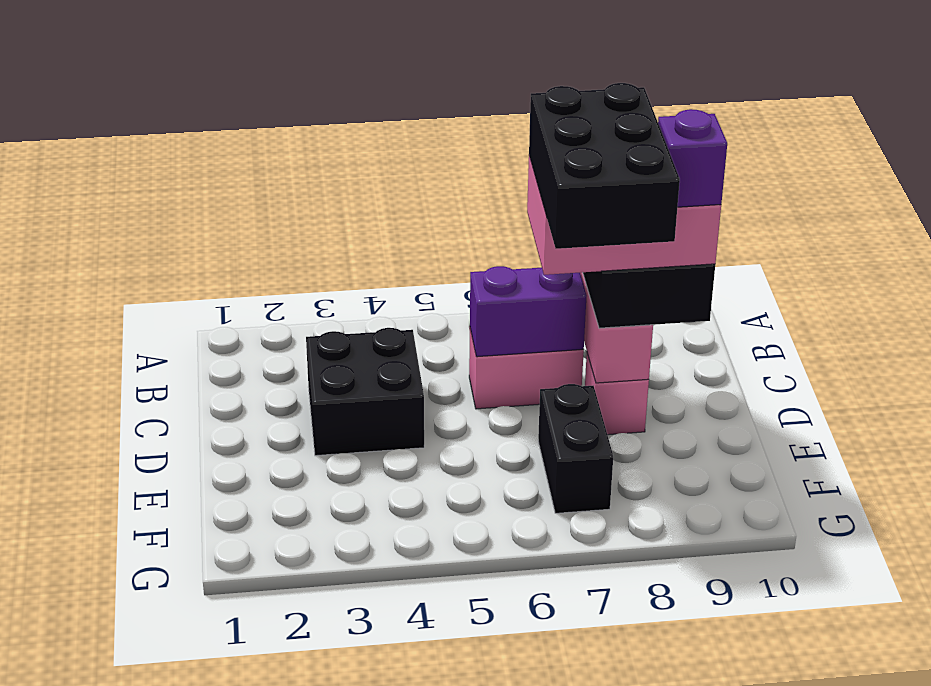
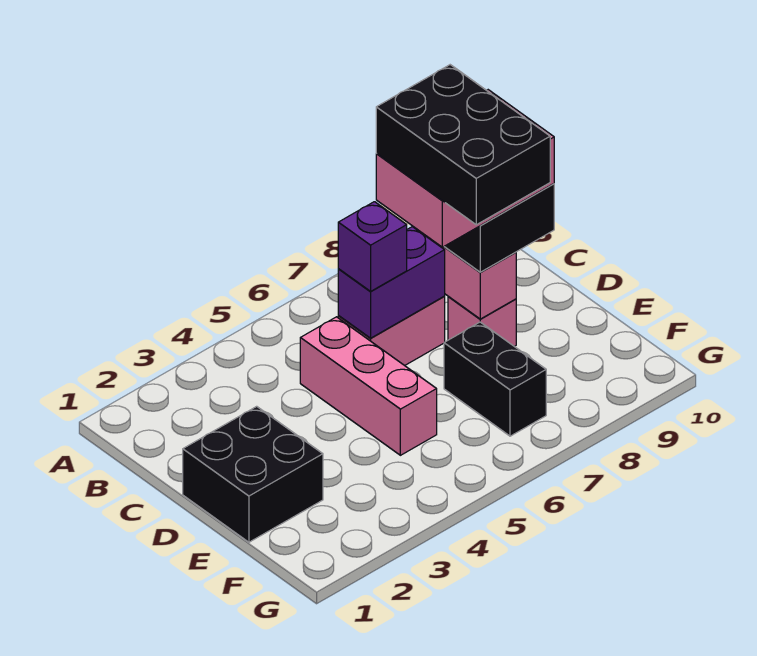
black 2x2 brick [306,328,424,456] -> black 2x2 brick moved to [183,406,323,542]
none -> pink 1x3 brick [300,317,437,455]
purple 1x1 brick [658,109,727,207] -> purple 1x1 brick moved to [338,202,407,292]

